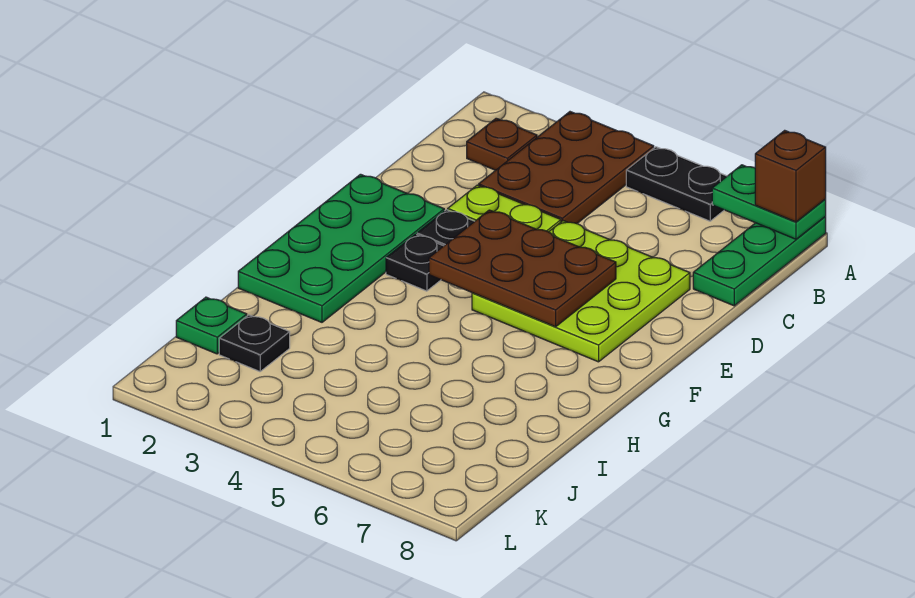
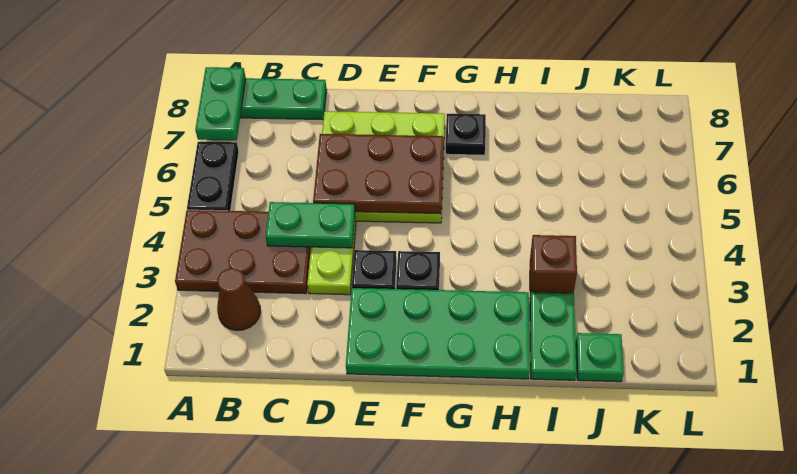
brown 1x1 brick [755,130,826,222] -> brown 1x1 brick moved to [530,235,577,296]
brown 1x1 plate [467,118,537,170] -> brown 1x1 cone [217,268,261,331]
none -> green 1x2 plate [266,202,355,248]
brown 2x3 plate [429,210,616,327] -> brown 2x3 plate turned to [313,134,444,214]
none -> green 1x2 plate [530,292,577,380]
black 1x1 plate [219,315,290,372] -> black 1x1 plate moved to [446,114,486,155]

